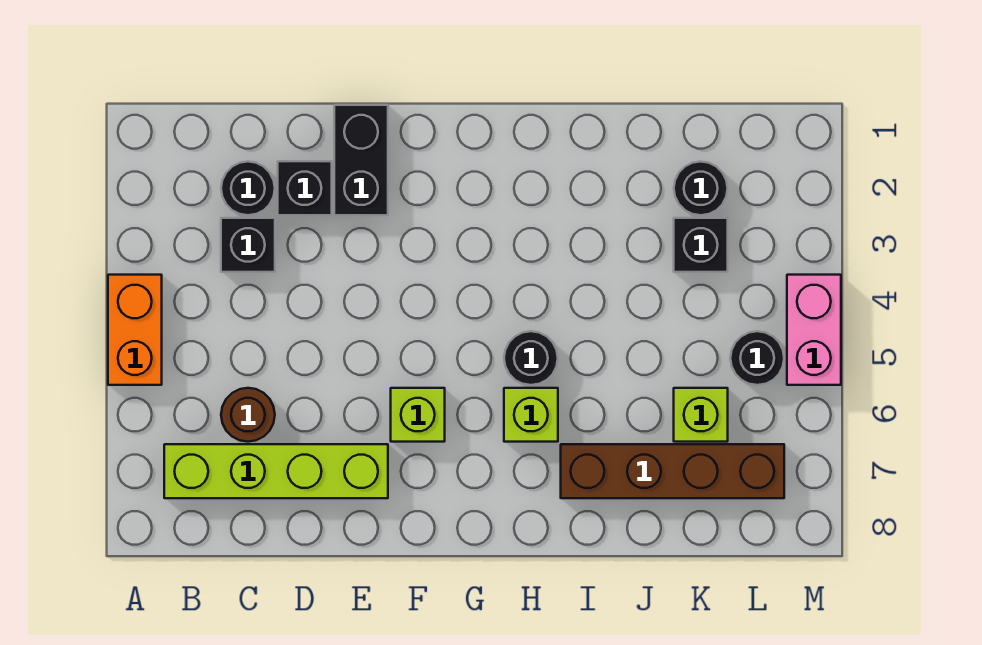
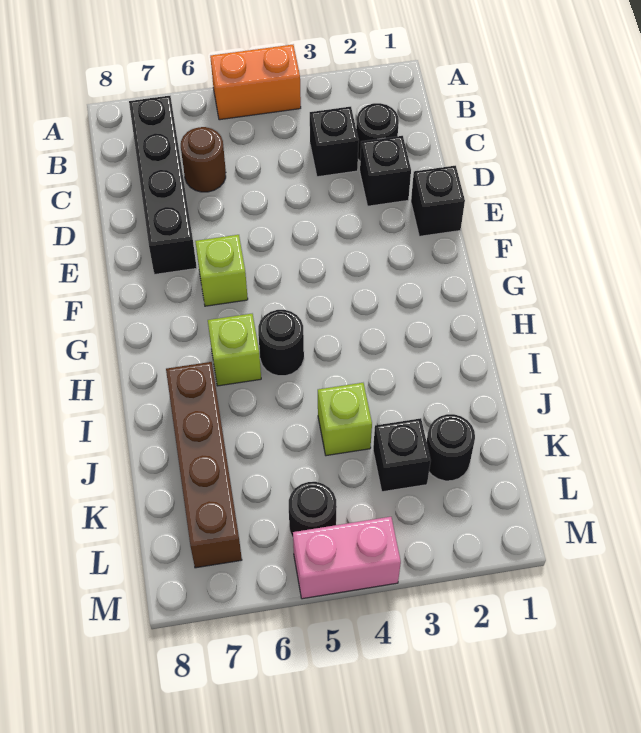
lime 1x4 brick [164,444,388,498] -> black 1x4 brick [129,96,197,274]
black 1x2 brick [334,105,388,215] -> black 1x1 brick [411,166,465,236]
lime 1x1 brick [674,388,728,442] -> lime 1x1 brick moved to [318,383,372,456]

